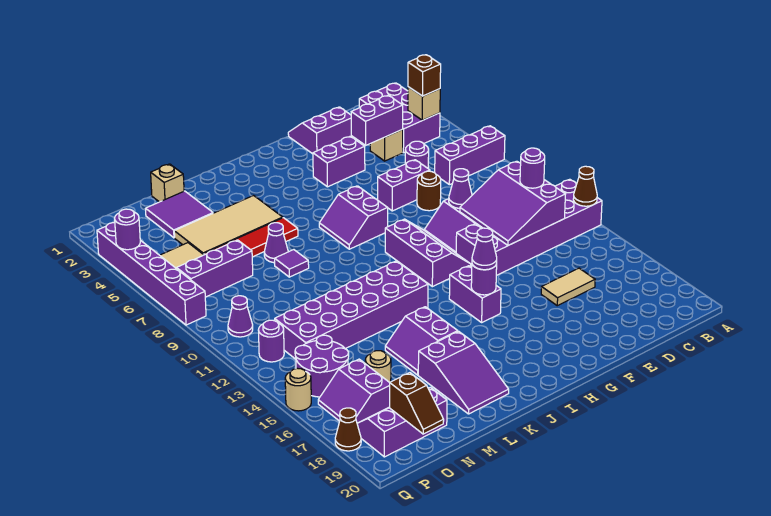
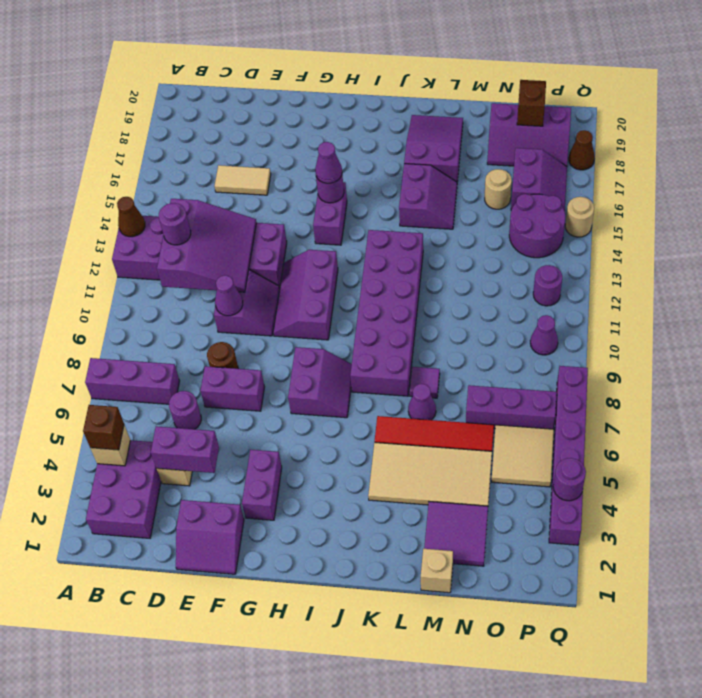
purple 1x2 brick [313,136,365,187] -> purple 1x2 brick turned to [242,450,282,520]
purple 2x6 brick [275,261,428,359] -> purple 2x6 brick turned to [350,230,423,396]

